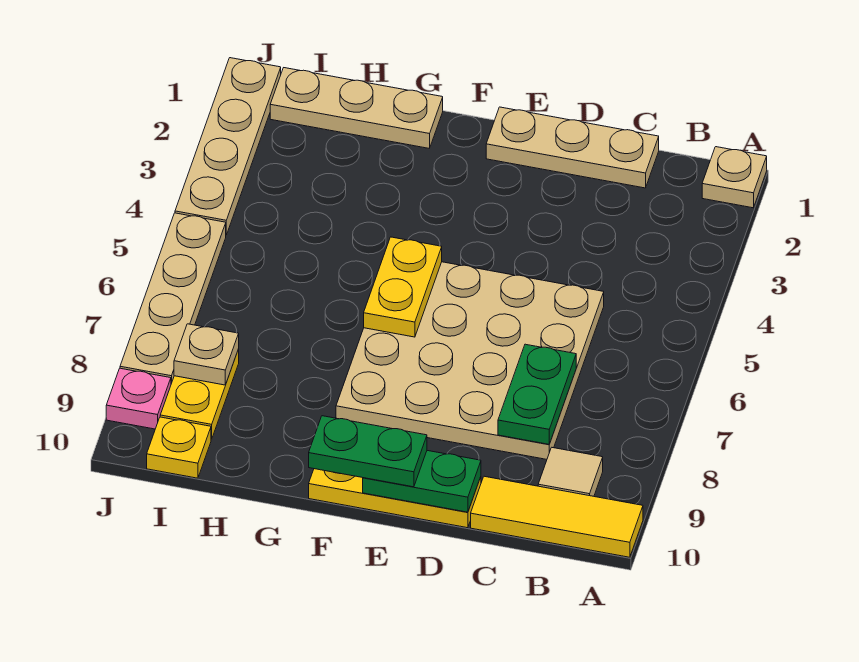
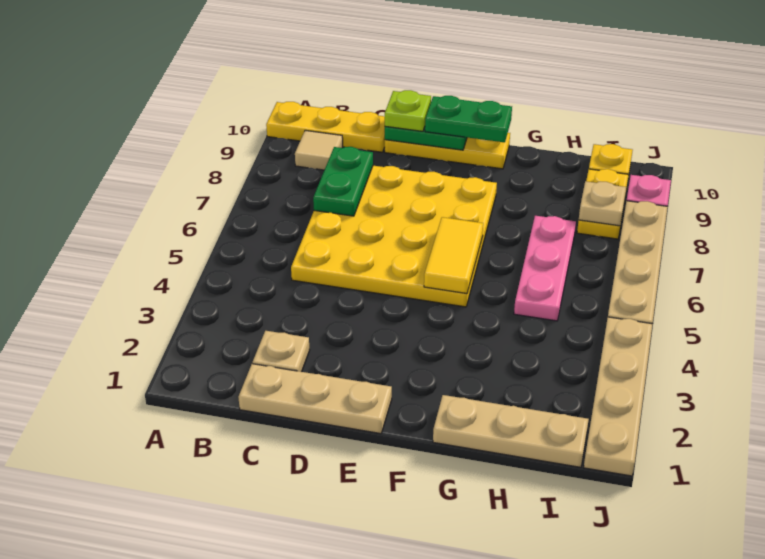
tan 1x1 plate [702,147,767,208] -> tan 1x1 plate moved to [253,331,310,372]
yellow 1x3 tile [471,476,643,557] -> yellow 1x3 plate [266,102,385,152]
tan 4x4 plate [336,262,604,459] -> yellow 4x4 plate [291,166,497,307]
none -> lime 1x1 plate [385,90,431,131]
yellow 1x2 plate [364,237,442,337] -> yellow 1x2 tile [424,217,483,294]
none -> pink 1x3 plate [514,216,576,321]

